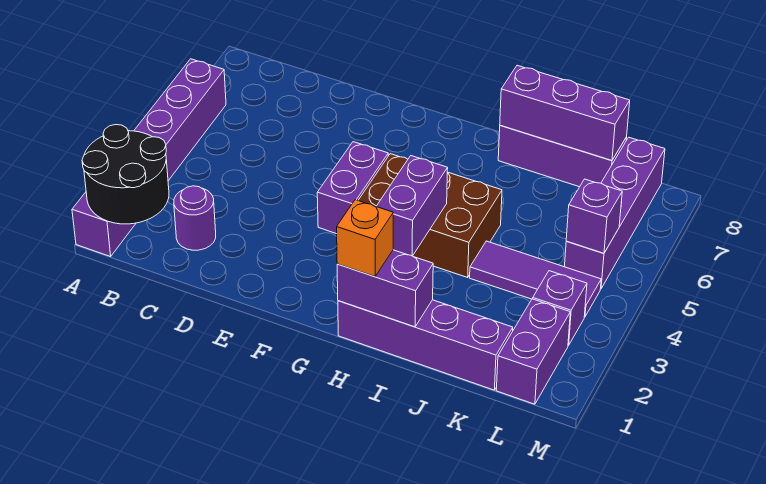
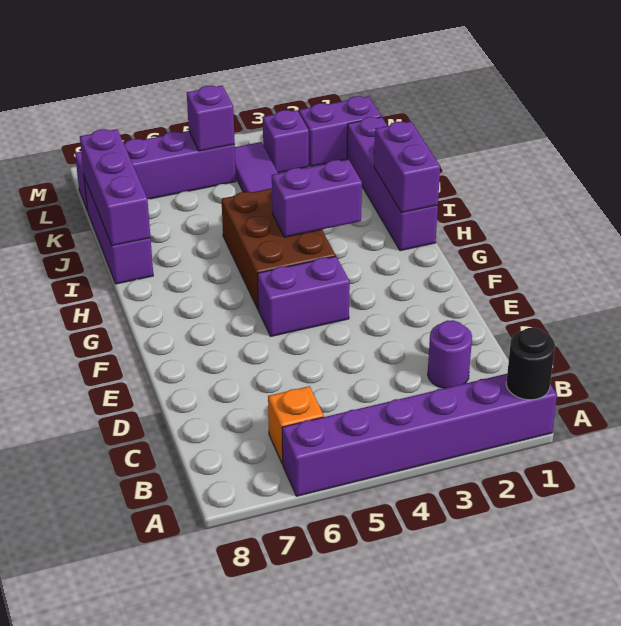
black 2x2 round brick [82,125,169,224] -> black 1x1 round brick [506,328,555,400]
orange 1x1 brick [337,200,393,276] -> orange 1x1 brick moved to [268,386,324,464]

